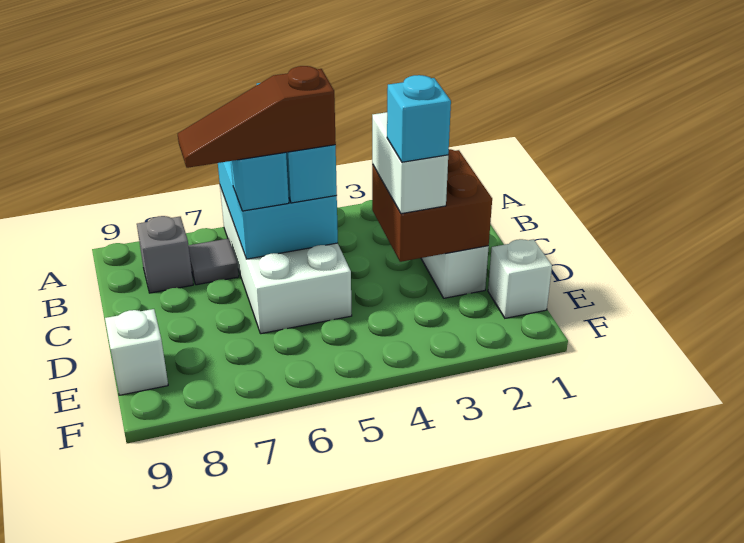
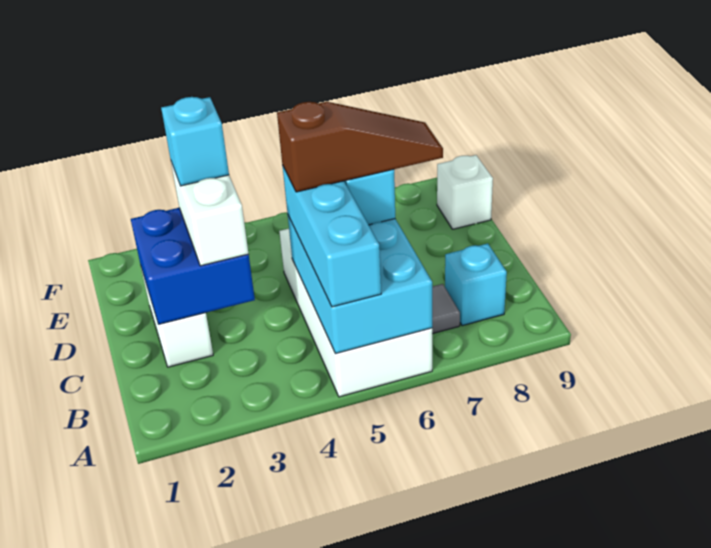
grey 1x1 brick [137,216,193,293] -> cyan 1x1 brick [445,244,507,326]
brown 2x2 brick [372,149,492,262] -> blue 2x2 brick [131,208,255,324]
white 1x1 brick [488,239,552,318] -> none

